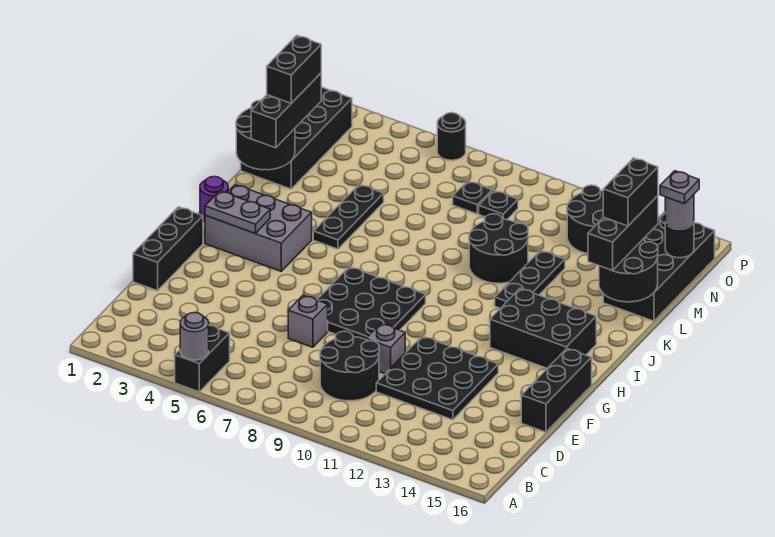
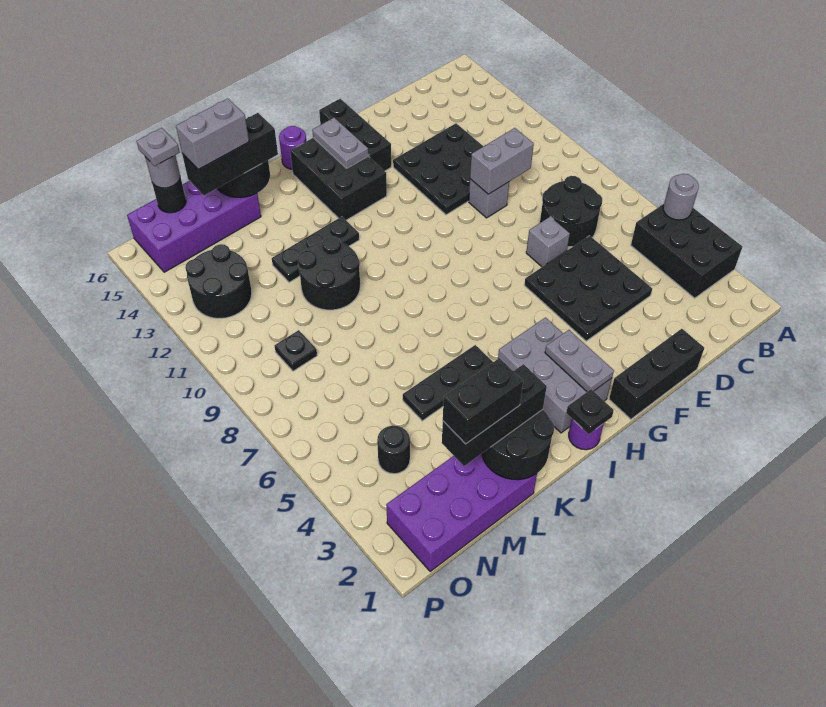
black 1x2 brick [175,325,230,392] -> black 2x3 brick [631,204,743,298]
black 2x2 round brick [320,331,379,401] -> black 2x2 round brick moved to [540,176,602,247]
none -> grey 1x2 brick [470,128,534,194]
black 1x3 brick [521,349,592,432] -> black 1x3 brick turned to [319,99,391,171]
black 3x3 plate [317,267,426,339] -> black 3x3 plate moved to [524,236,652,341]
none -> grey 1x2 plate [312,118,368,168]
none -> purple 1x1 round brick [279,126,306,169]
black 2x4 brick [241,87,352,189] -> purple 2x4 brick [386,454,537,572]
black 2x4 brick [603,212,715,321] -> purple 2x4 brick [127,181,261,272]
black 1x2 brick [603,158,658,226] -> grey 1x2 brick [176,98,249,169]
black 1x1 plate [453,181,492,214] -> black 1x1 plate moved to [566,389,614,434]
black 1x1 round brick [437,113,466,160] -> black 1x1 round brick moved to [377,426,410,474]

